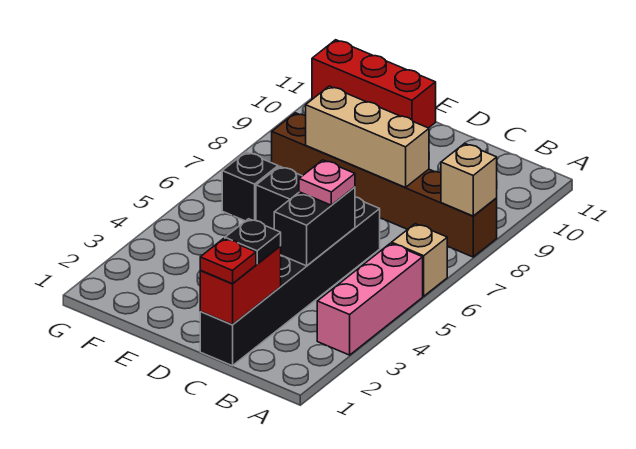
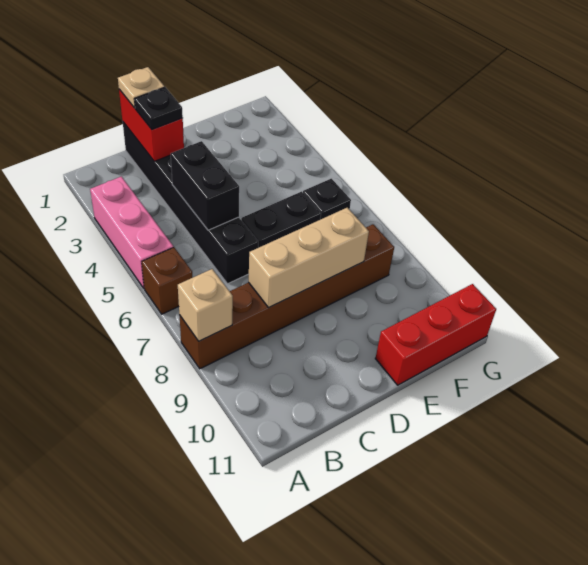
tan 1x1 brick [392,224,447,296] -> brown 1x1 brick [142,247,192,314]
red 1x1 plate [200,239,256,284] -> tan 1x1 plate [118,67,164,108]
pink 1x1 plate [299,160,355,205] -> none

